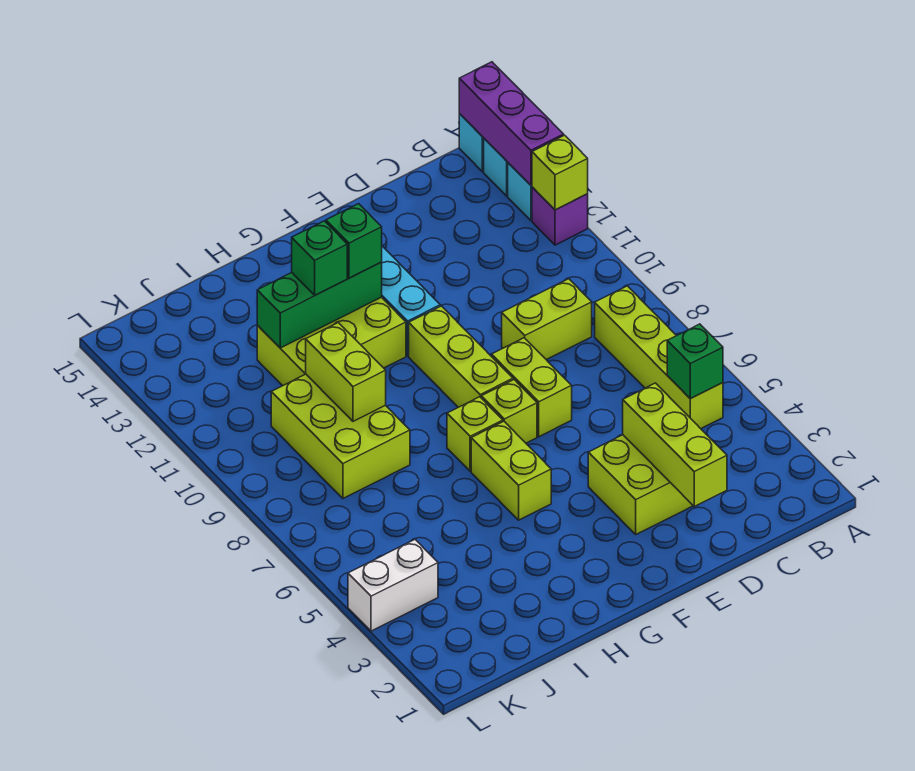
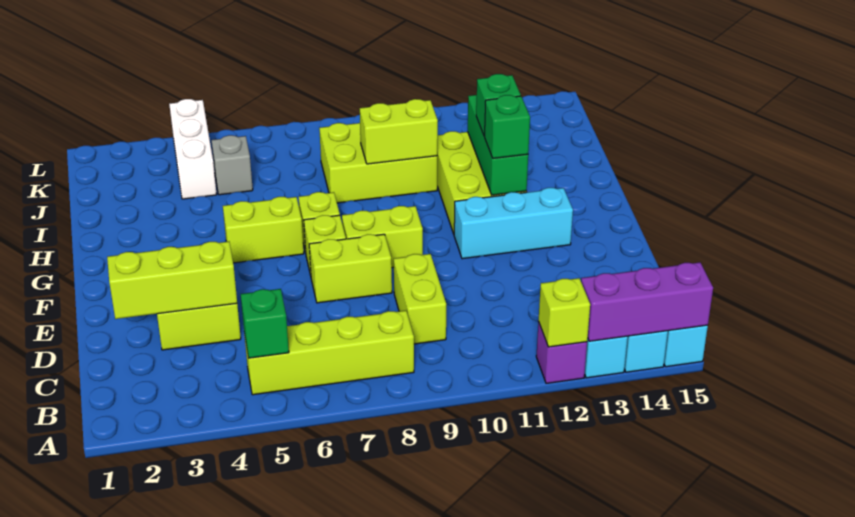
lime 1x3 brick [409,306,513,407] -> lime 1x2 brick [342,206,423,268]
none -> grey 1x1 brick [211,135,253,195]
white 1x2 brick [348,540,438,631] -> white 1x3 brick [169,99,217,199]

